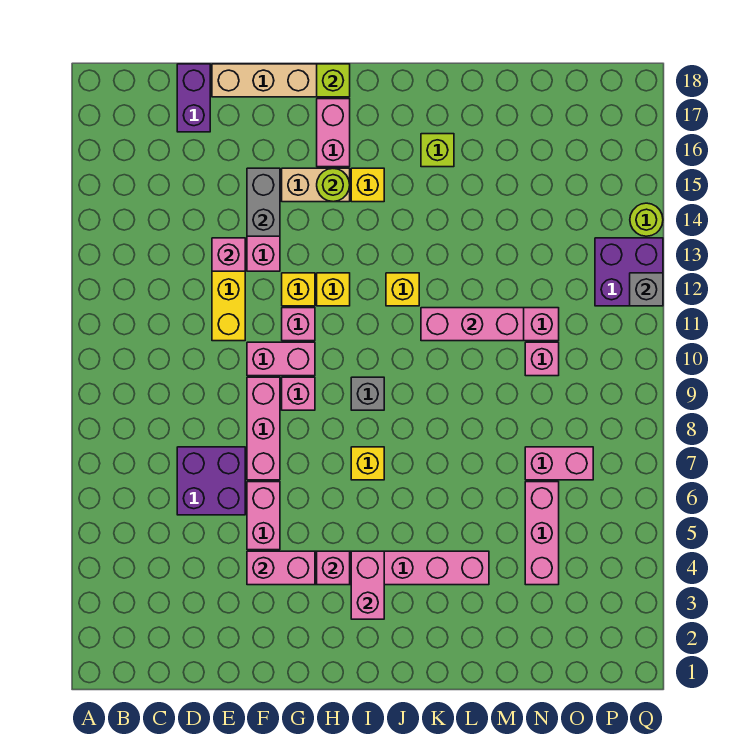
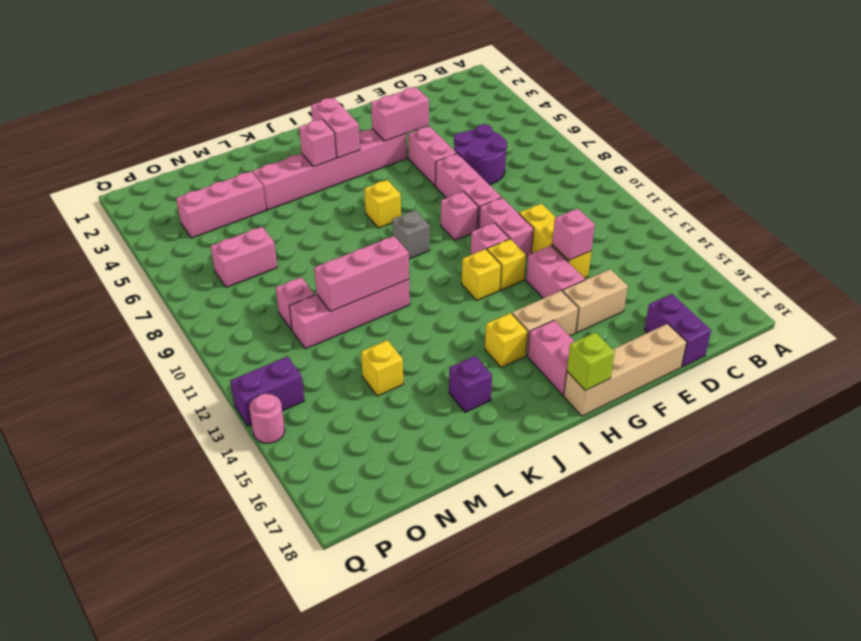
purple 2x2 brick [177,447,245,515] -> purple 2x2 round brick [454,124,507,185]
none -> tan 1x2 brick [563,269,628,333]
pink 1x2 brick [247,342,315,376] -> pink 1x2 brick turned to [479,198,534,256]
grey 1x2 brick [247,168,280,236] -> none
pink 1x1 brick [317,551,350,585] -> pink 1x1 brick moved to [299,119,336,167]
lime 1x1 round brick [317,168,350,202] -> none
yellow 1x1 brick [386,273,419,306] -> yellow 1x1 brick moved to [361,340,403,396]
lime 1x1 brick [421,134,454,167] -> purple 1x1 brick [449,356,492,412]
pink 1x3 brick [525,482,559,585] -> pink 1x3 brick turned to [176,171,266,238]
purple 2x2 brick [595,238,663,306] -> purple 1x2 brick [230,356,304,426]
grey 1x1 brick [630,273,663,306] -> none
lime 1x1 round brick [630,203,663,236] -> pink 1x1 round brick [249,394,285,443]

